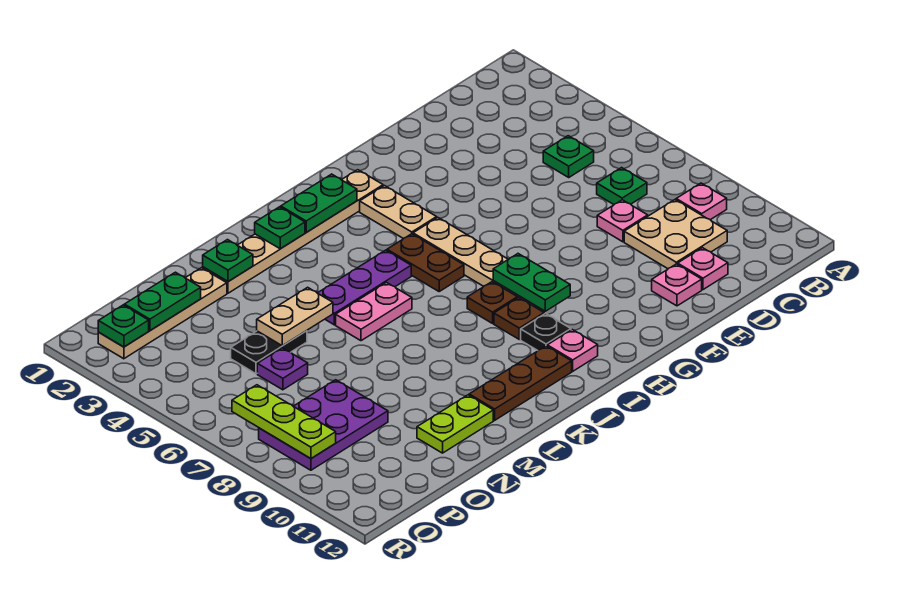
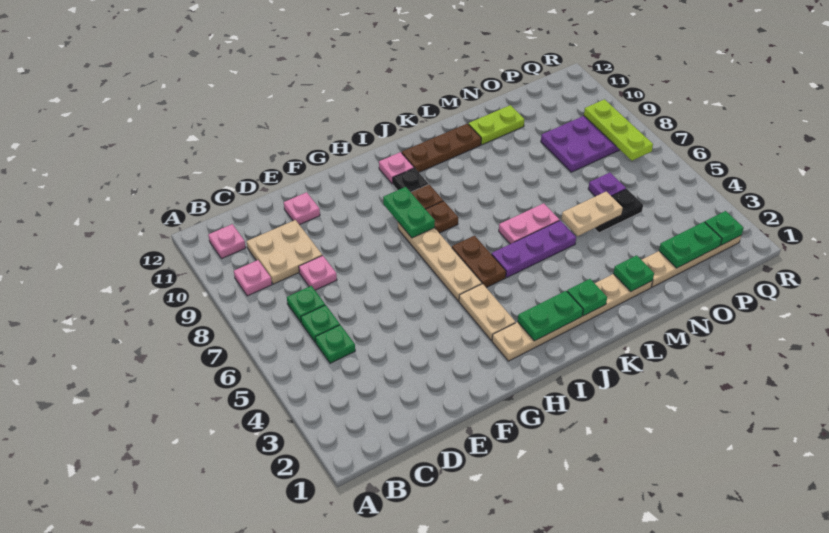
none -> green 1x1 plate [301,305,340,343]
pink 1x1 plate [678,248,728,290] -> pink 1x1 plate moved to [208,224,246,259]

